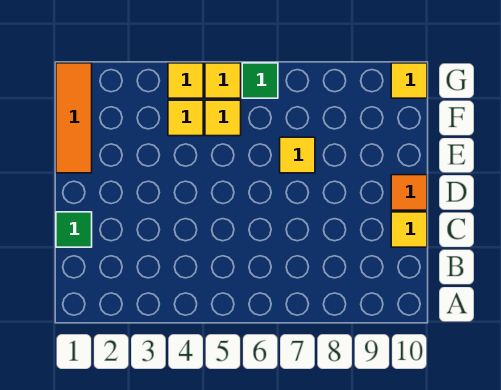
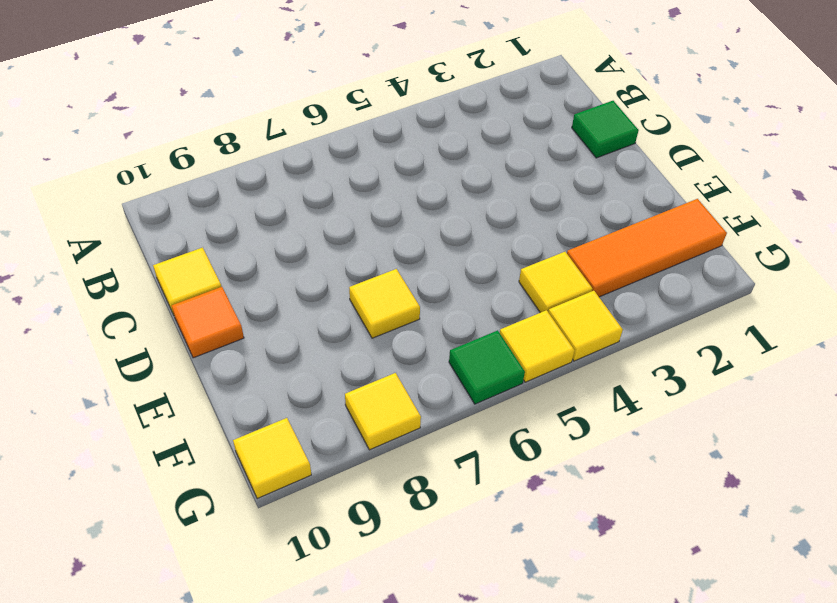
orange 1x3 tile [56,63,92,173] -> orange 1x3 tile turned to [567,199,727,297]
yellow 1x1 tile [205,100,241,136] -> yellow 1x1 tile moved to [345,373,421,450]

